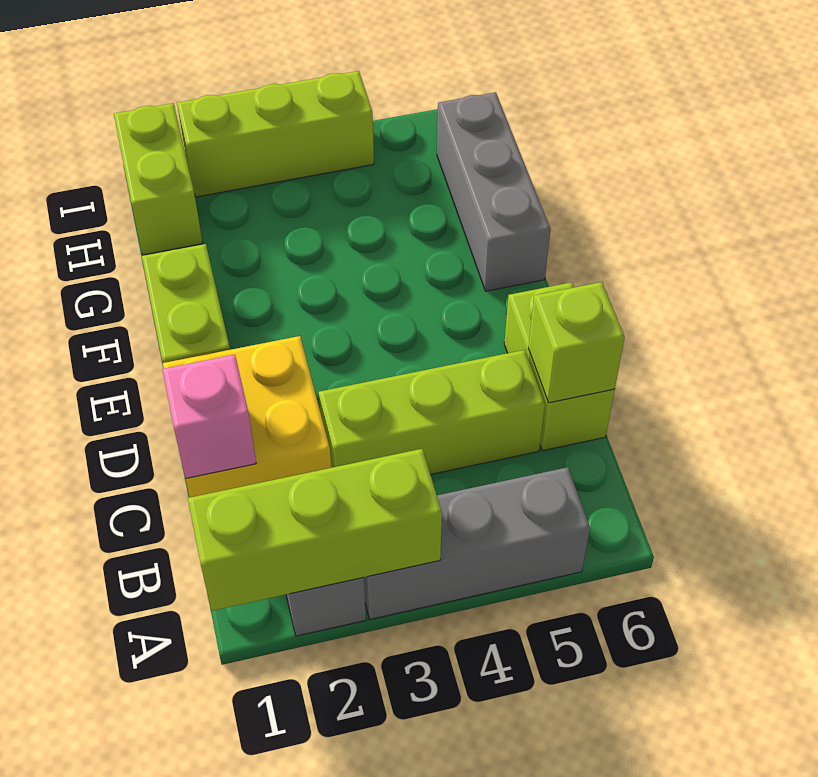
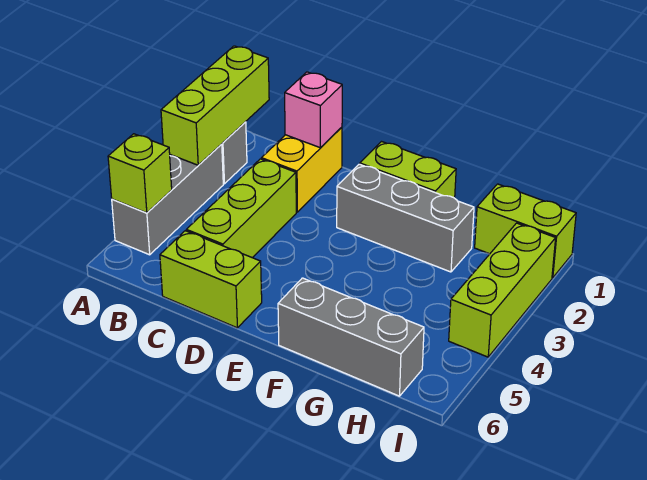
yellow 2x2 brick [163,336,331,498] -> yellow 1x2 brick [262,127,342,212]
lime 1x1 brick [528,282,625,403] -> lime 1x1 brick moved to [108,134,172,213]
none -> grey 1x3 brick [337,164,474,272]

